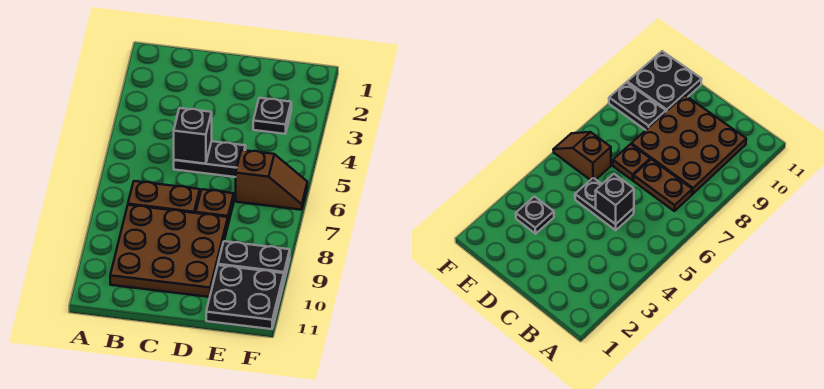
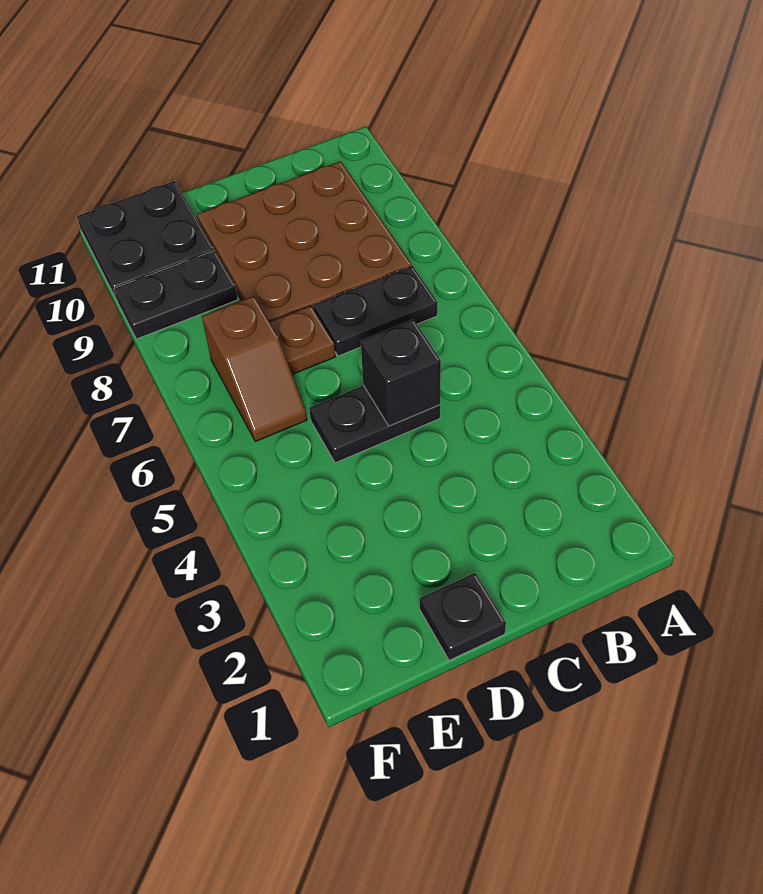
brown 1x2 plate [128,181,200,213] -> black 1x2 plate [314,266,437,356]
black 1x1 plate [253,98,291,134] -> black 1x1 plate moved to [420,573,506,660]
brown 1x2 slope [236,150,307,210] -> brown 1x2 slope turned to [202,296,307,442]

